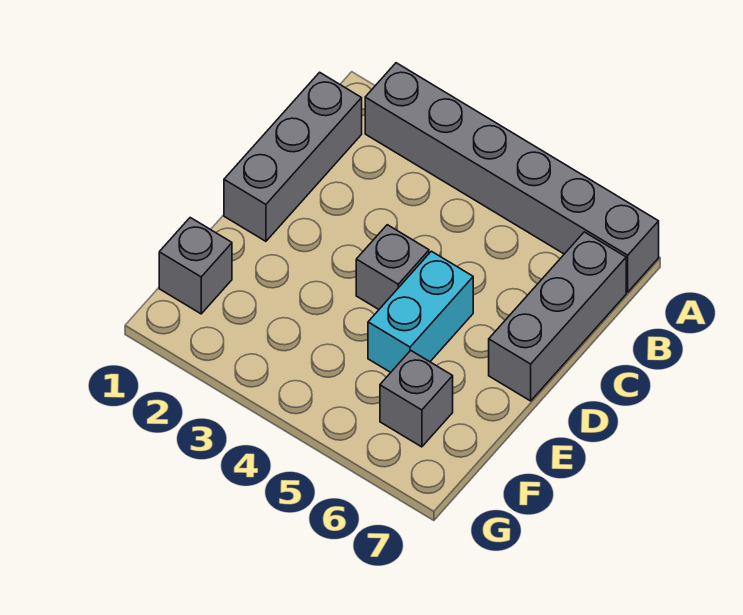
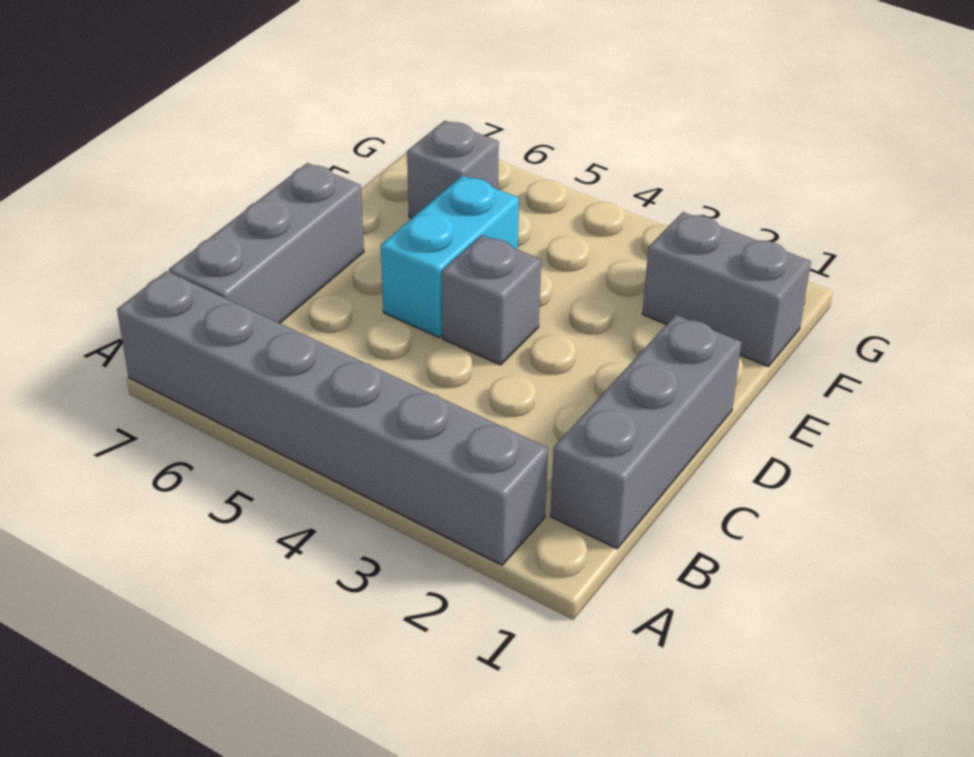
grey 1x1 brick [159,218,232,314] -> grey 1x2 brick [643,212,811,366]

